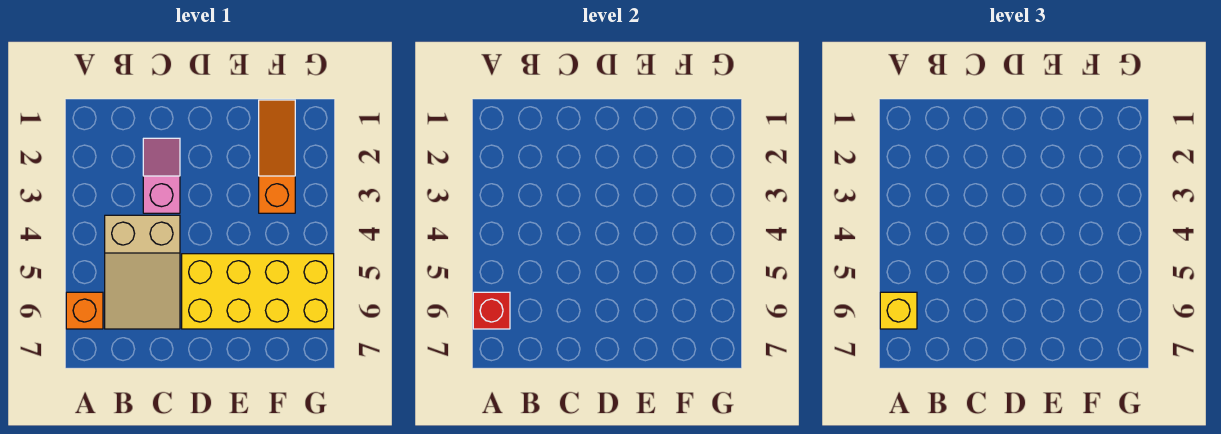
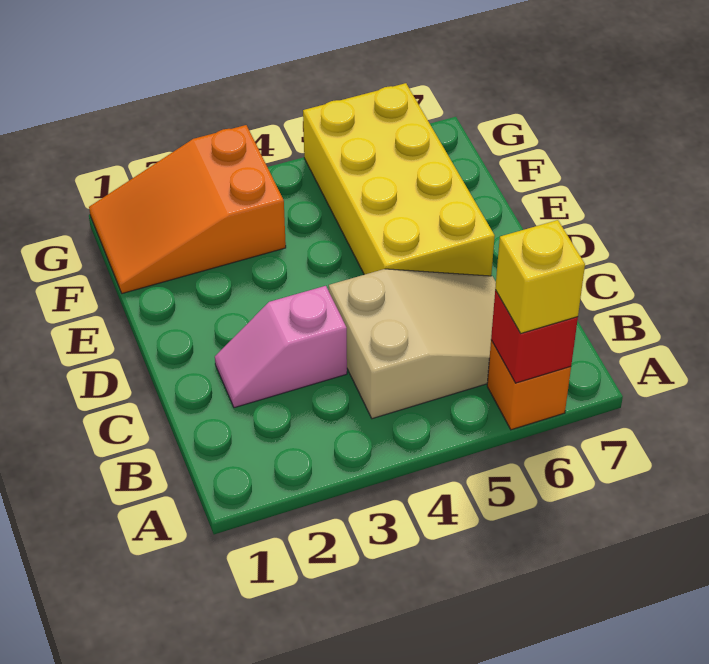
orange 1x3 slope [259,100,295,213] -> orange 2x3 slope [89,125,286,293]

